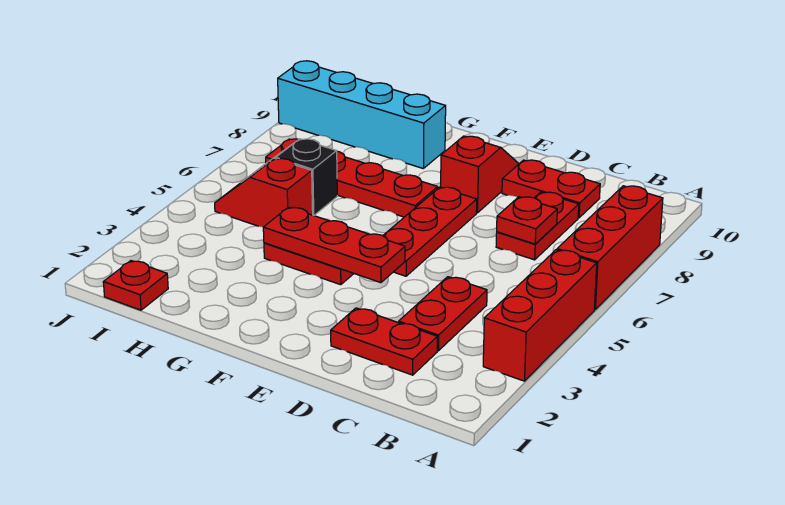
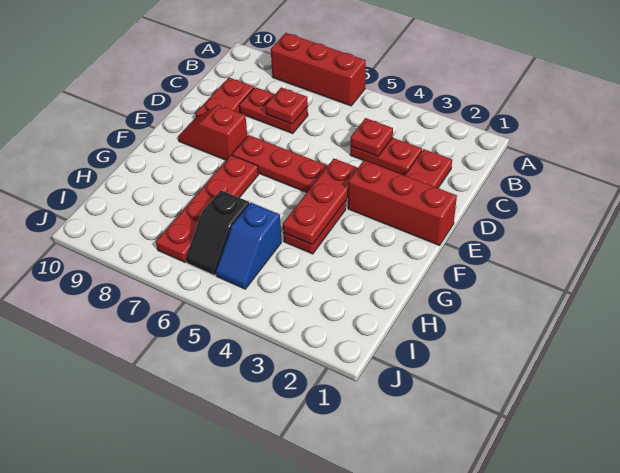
red 1x3 brick [483,250,597,381] -> red 1x3 brick moved to [348,160,457,245]
cyan 1x4 brick [278,61,446,168] -> none
red 1x2 slope [215,158,313,227] -> blue 1x2 slope [216,203,282,289]
red 1x1 plate [103,261,168,310] -> red 1x1 plate moved to [350,118,393,156]

